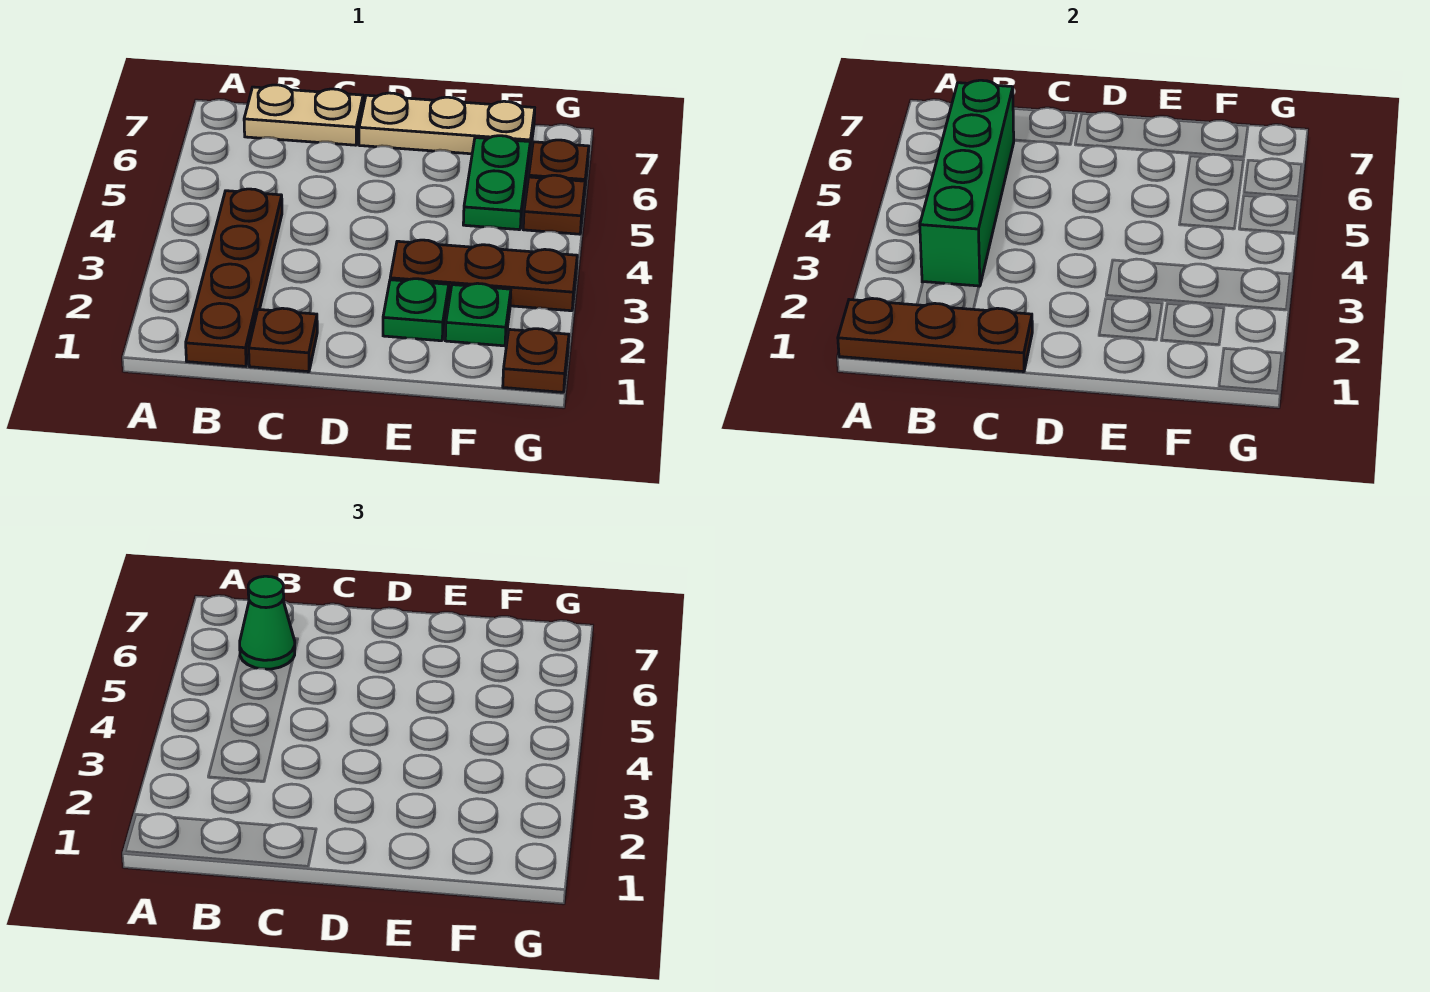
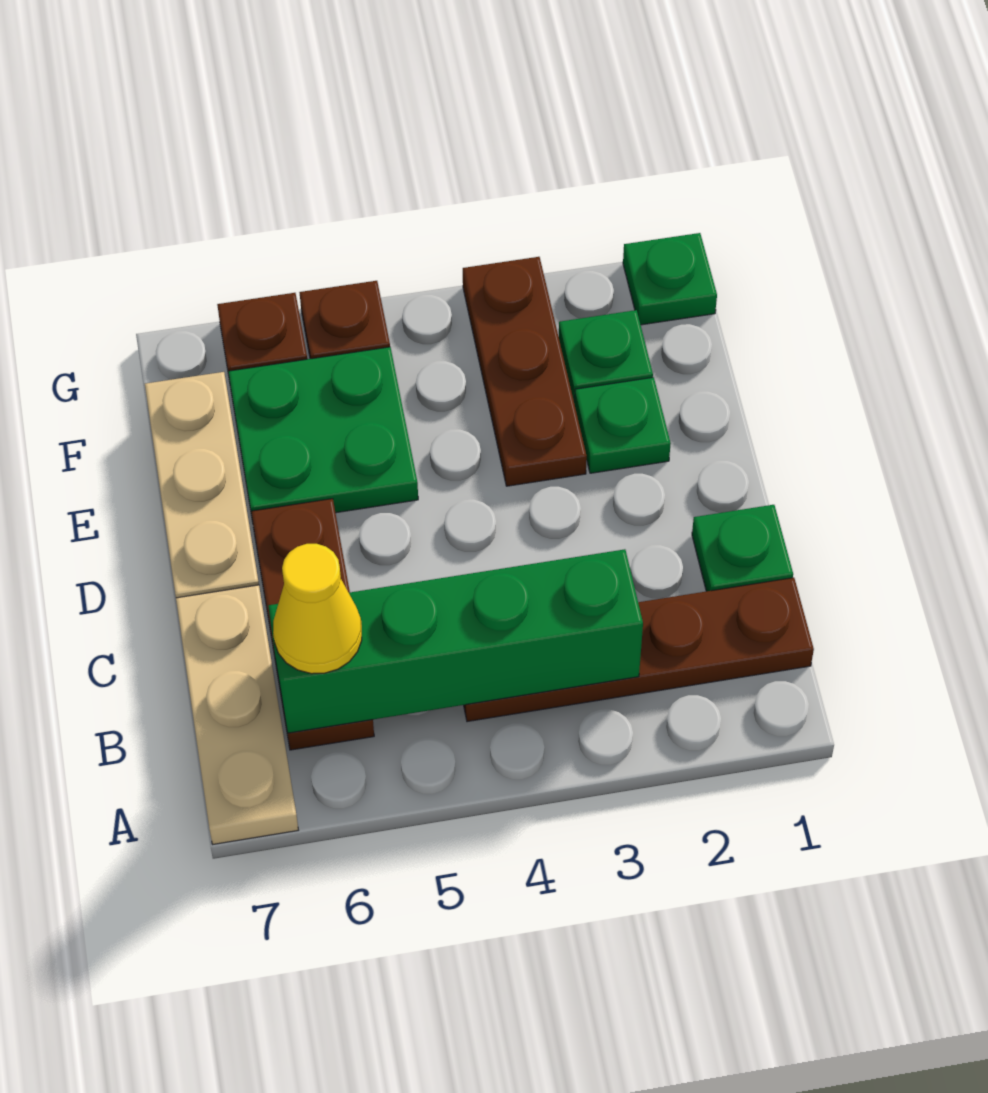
brown 1x3 plate [838,299,1032,372] -> brown 1x3 plate moved to [251,499,374,750]
green 1x1 cone [240,576,295,669] -> yellow 1x1 cone [273,544,362,674]
tan 1x2 plate [244,85,363,145] -> tan 1x3 plate [176,585,298,844]
brown 1x1 plate [249,308,317,372] -> green 1x1 plate [692,505,793,591]
green 1x2 plate [463,136,530,230] -> green 2x2 plate [228,347,418,516]
brown 1x1 plate [503,329,569,392] -> green 1x1 plate [623,233,717,325]

